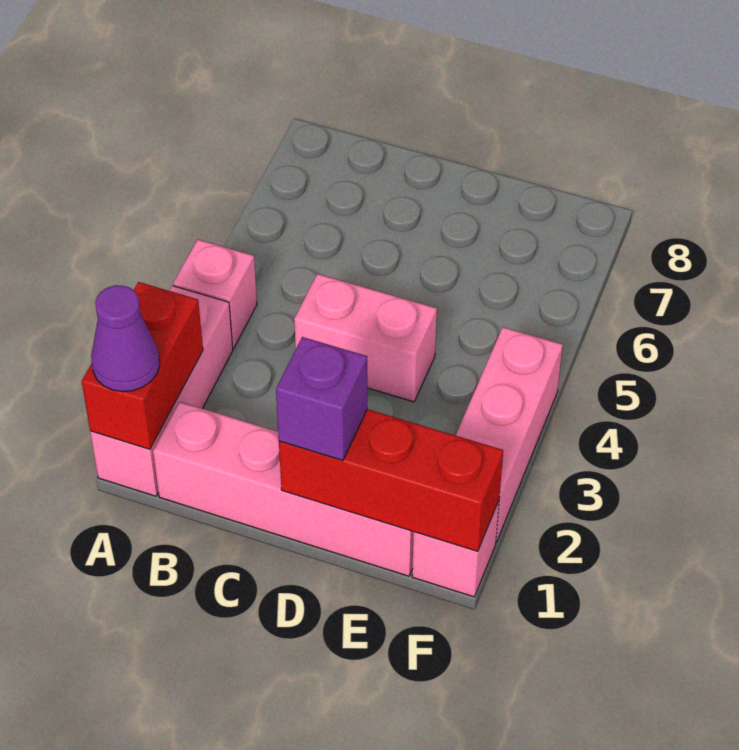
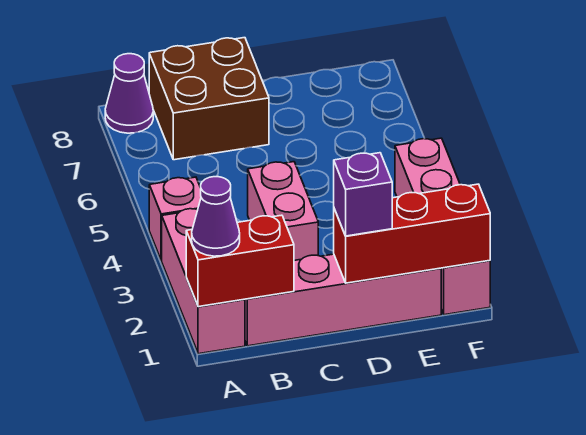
red 1x2 brick [82,282,203,449] -> red 1x2 brick turned to [186,215,294,307]
none -> purple 1x1 cone [105,54,153,133]
none -> brown 2x2 brick [149,38,269,160]
pink 1x2 brick [294,274,437,402] -> pink 1x2 brick turned to [248,162,318,260]

